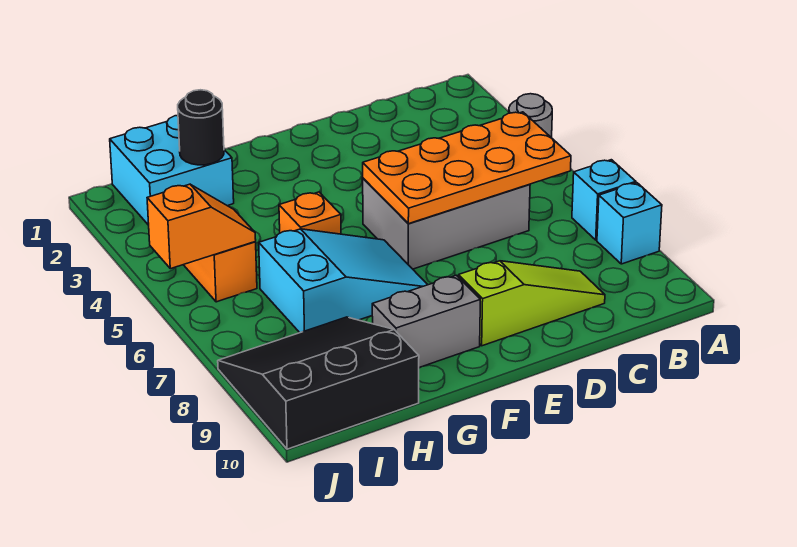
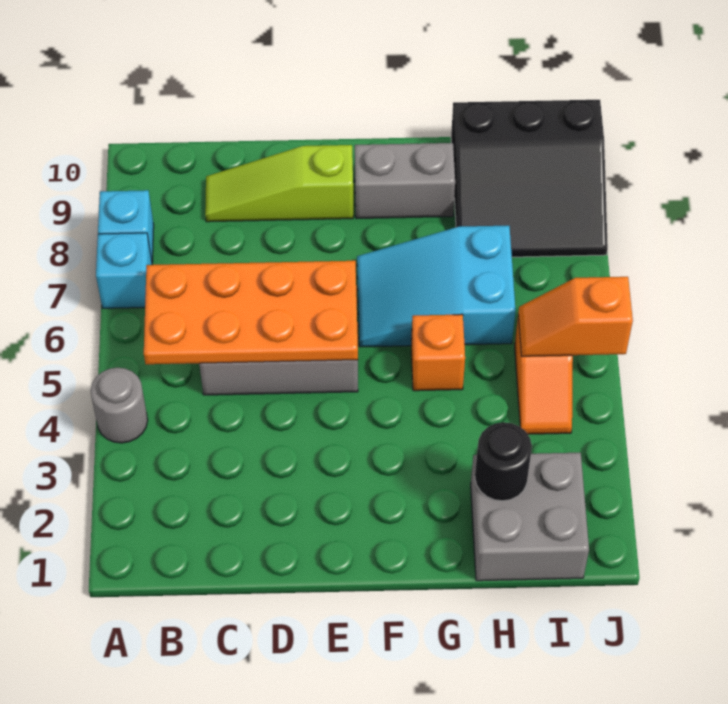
cyan 2x2 brick [110,115,234,225] -> grey 2x2 brick [471,453,589,581]

